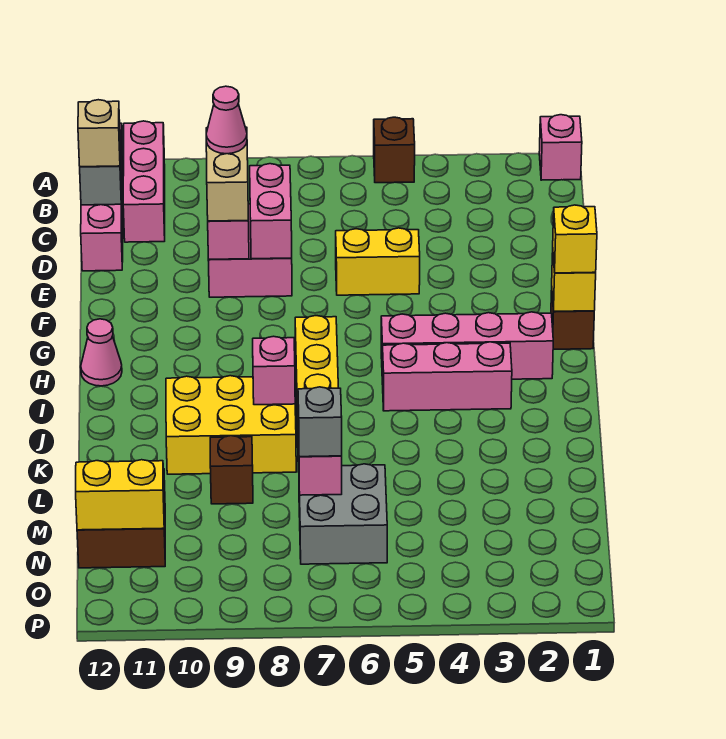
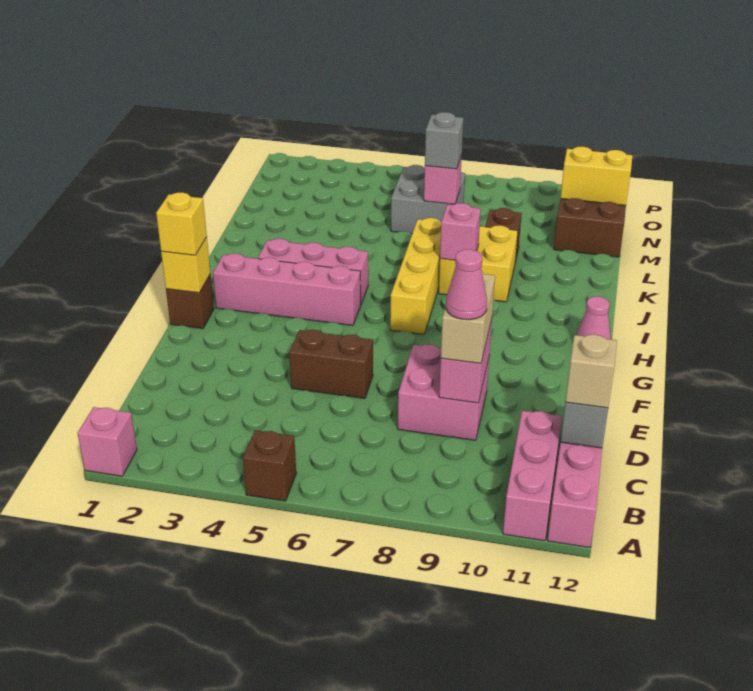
pink 1x2 brick [250,164,292,259] -> none
yellow 1x2 brick [336,228,420,295] -> brown 1x2 brick [289,330,373,398]
yellow 2x3 brick [166,376,296,474] -> yellow 2x2 brick [439,225,518,302]

